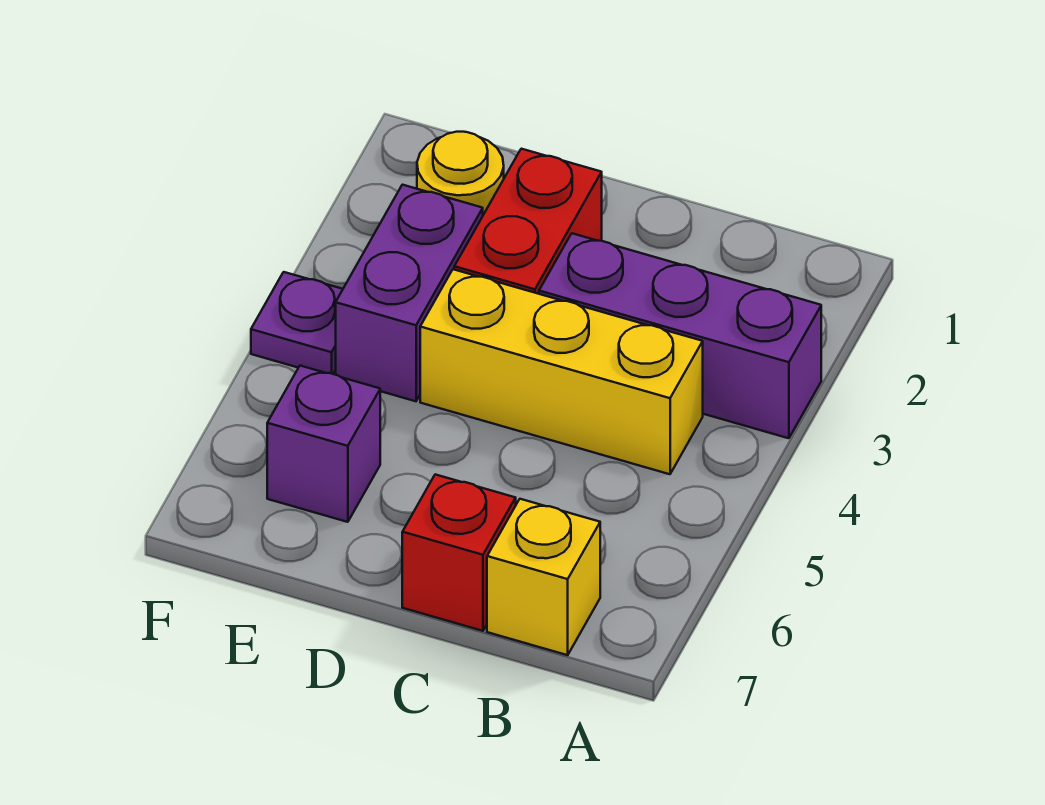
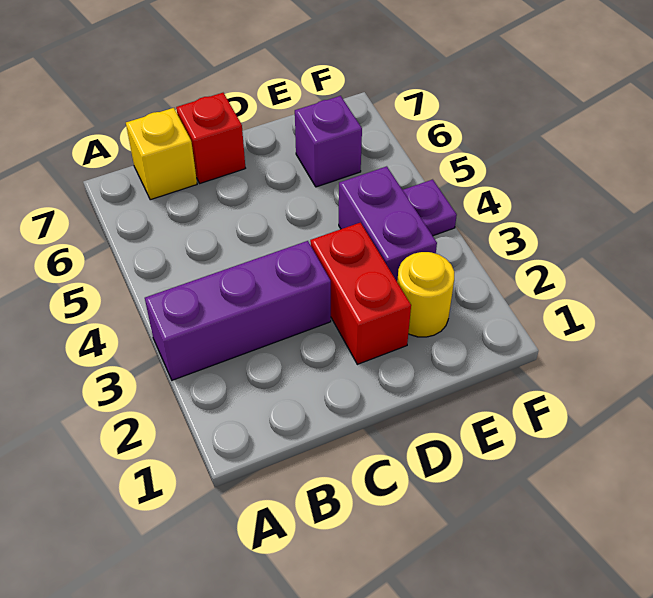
yellow 1x3 brick [420,269,703,474] -> none

